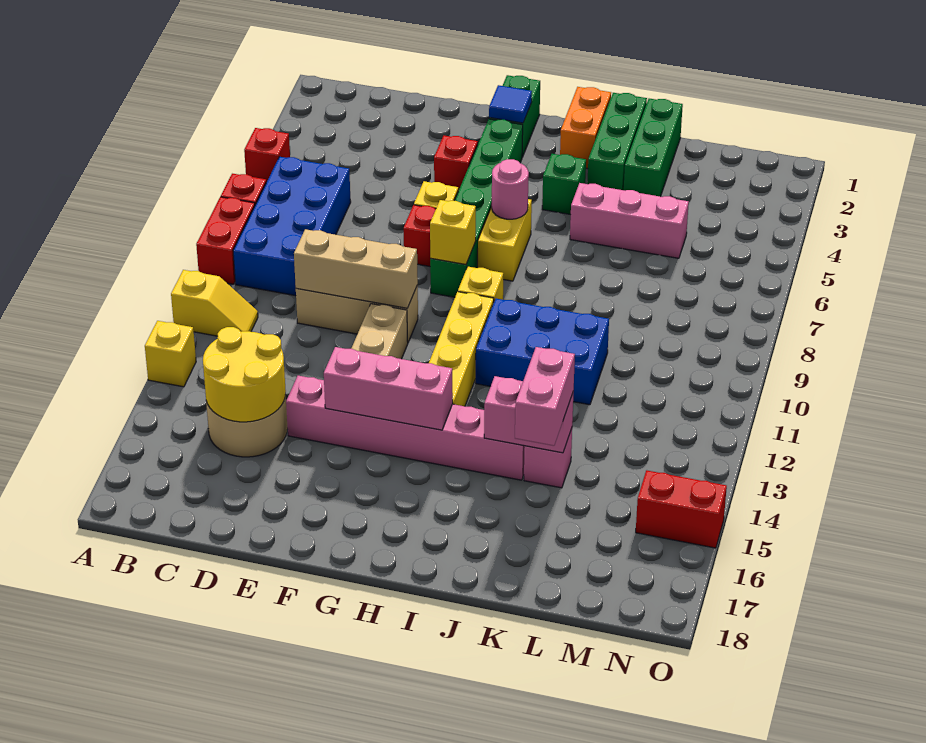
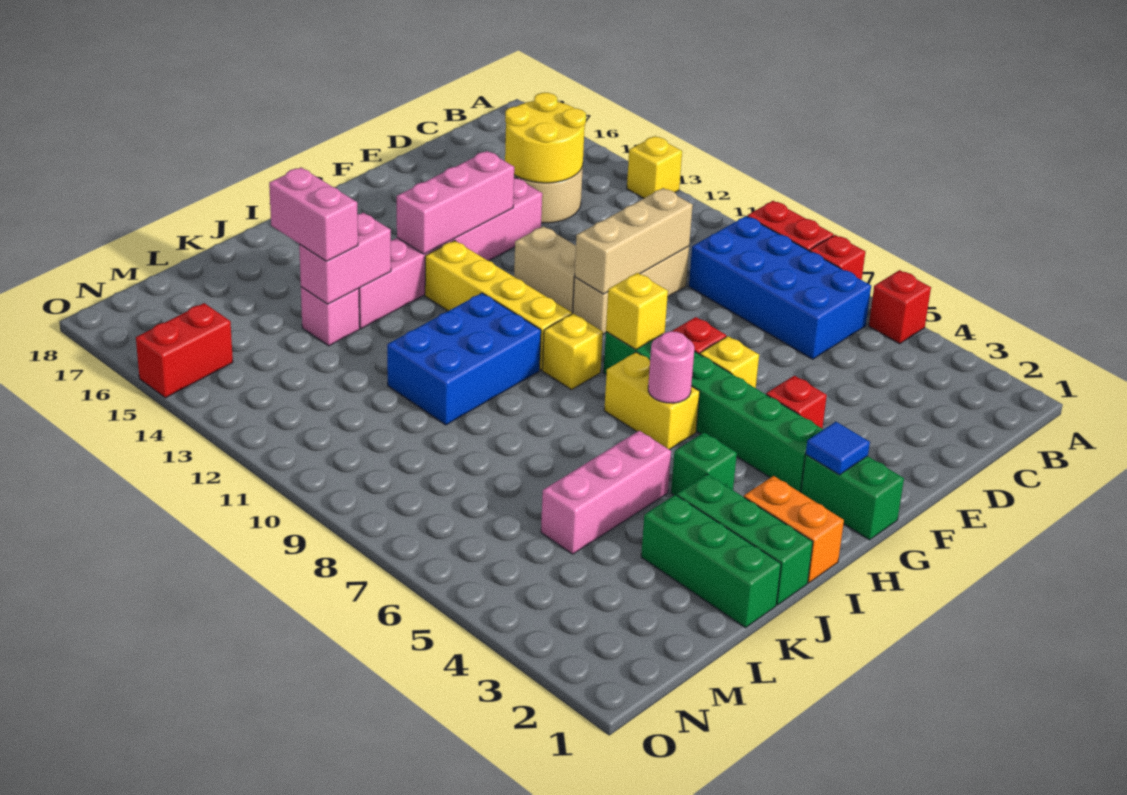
yellow 1x2 slope [171,270,258,336] -> none

